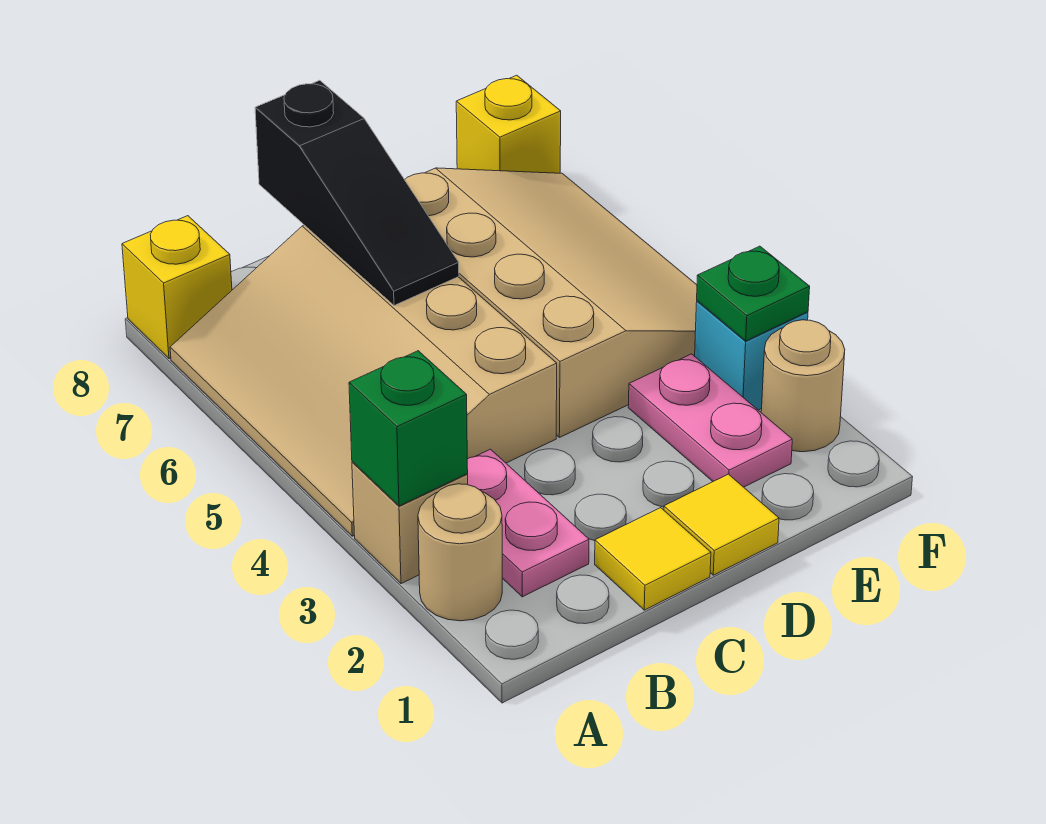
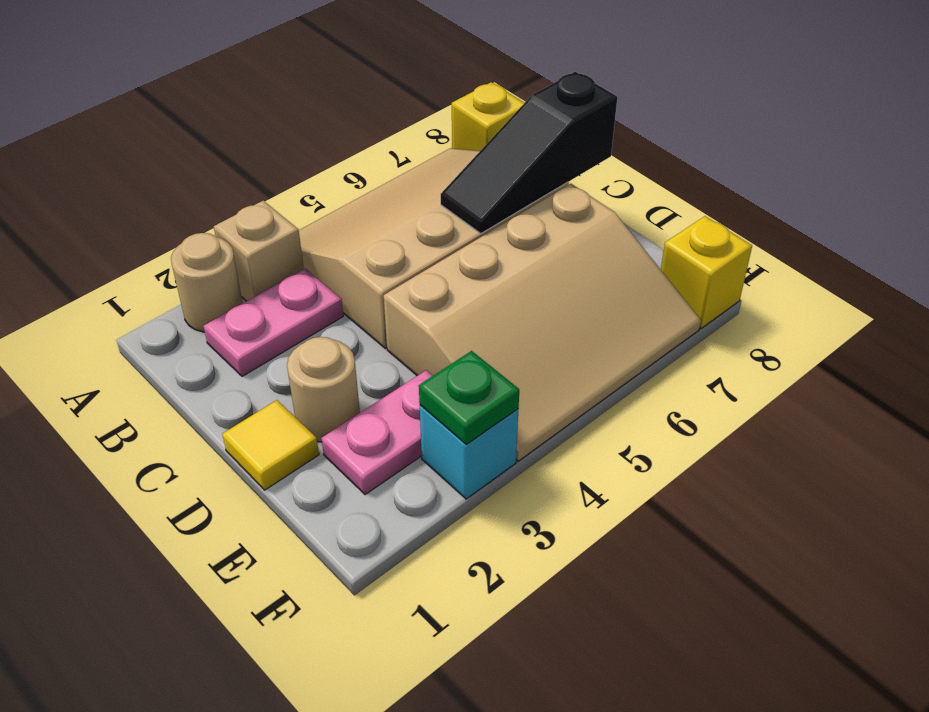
green 1x1 brick [349,351,468,506] -> none
yellow 1x1 tile [595,508,711,610] -> none
tan 1x1 round brick [761,320,845,452] -> tan 1x1 round brick moved to [287,337,360,442]

